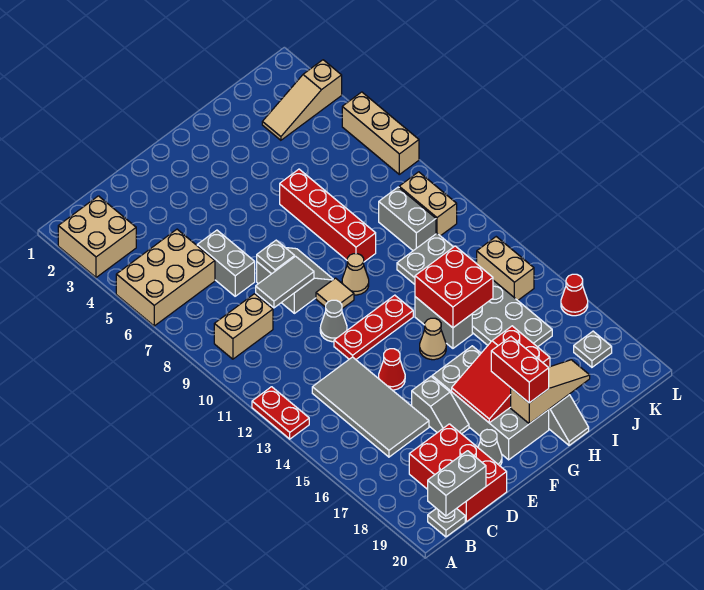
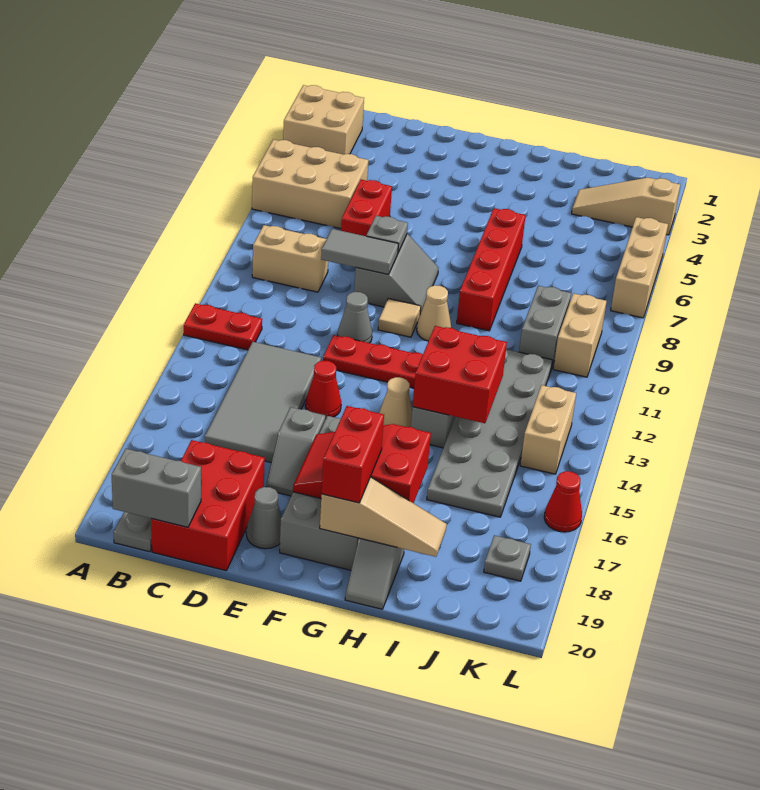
red 1x2 plate [252,387,309,439] -> red 1x2 plate turned to [184,303,262,350]
grey 1x2 brick [197,230,255,296] -> red 1x2 brick [341,180,392,236]

